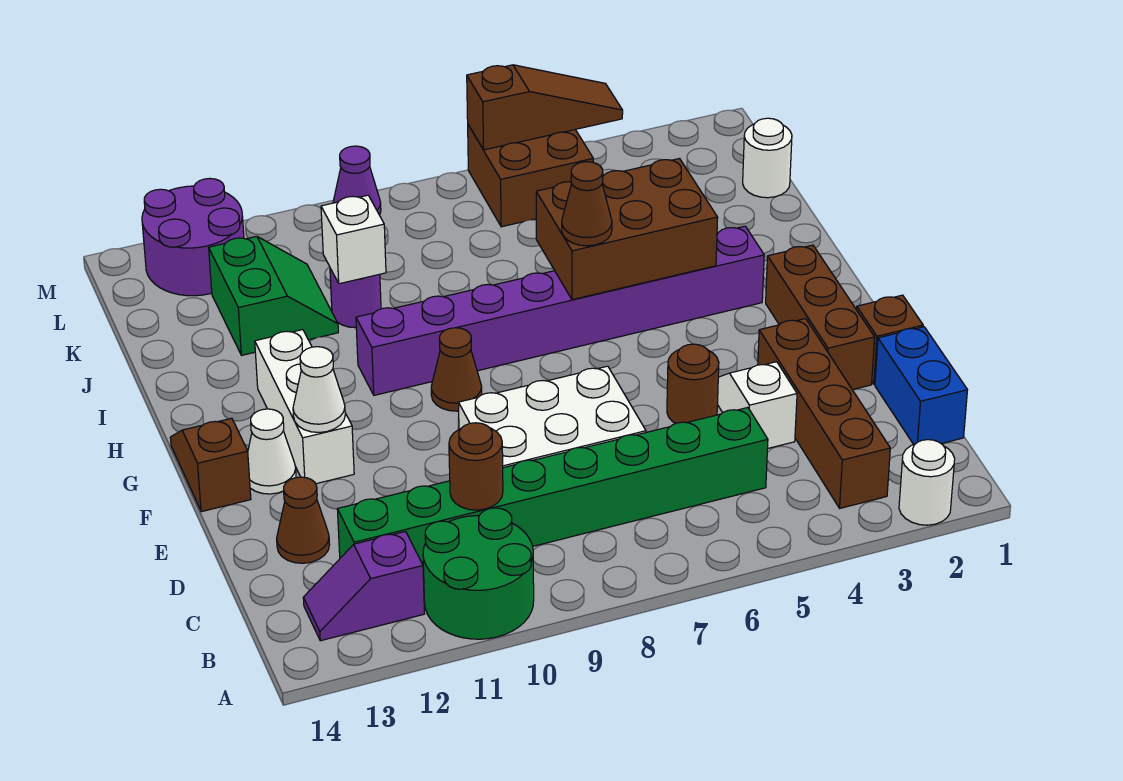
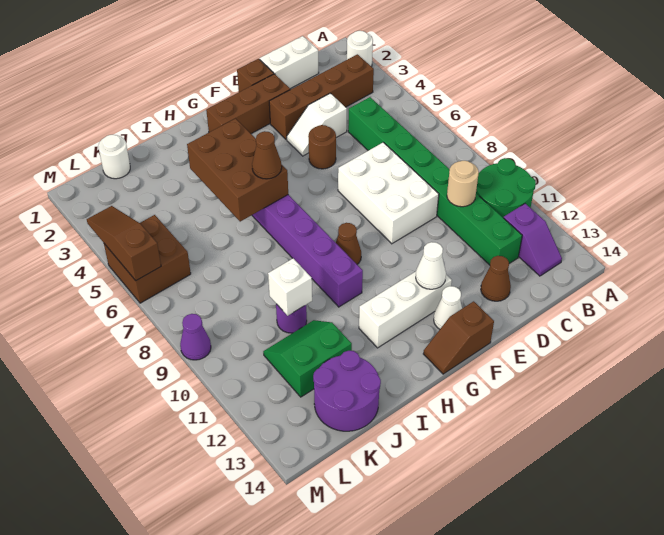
blue 1x2 brick [875,327,967,444] -> white 1x2 brick [260,36,319,89]
brown 1x1 round brick [449,423,503,510] -> tan 1x1 round brick [447,161,479,207]
purple 2x2 round brick [142,178,244,296] -> purple 2x2 round brick moved to [313,351,381,431]

